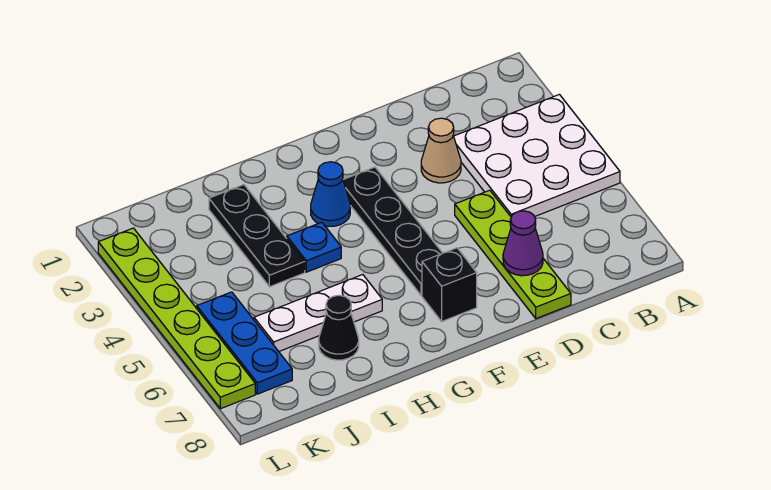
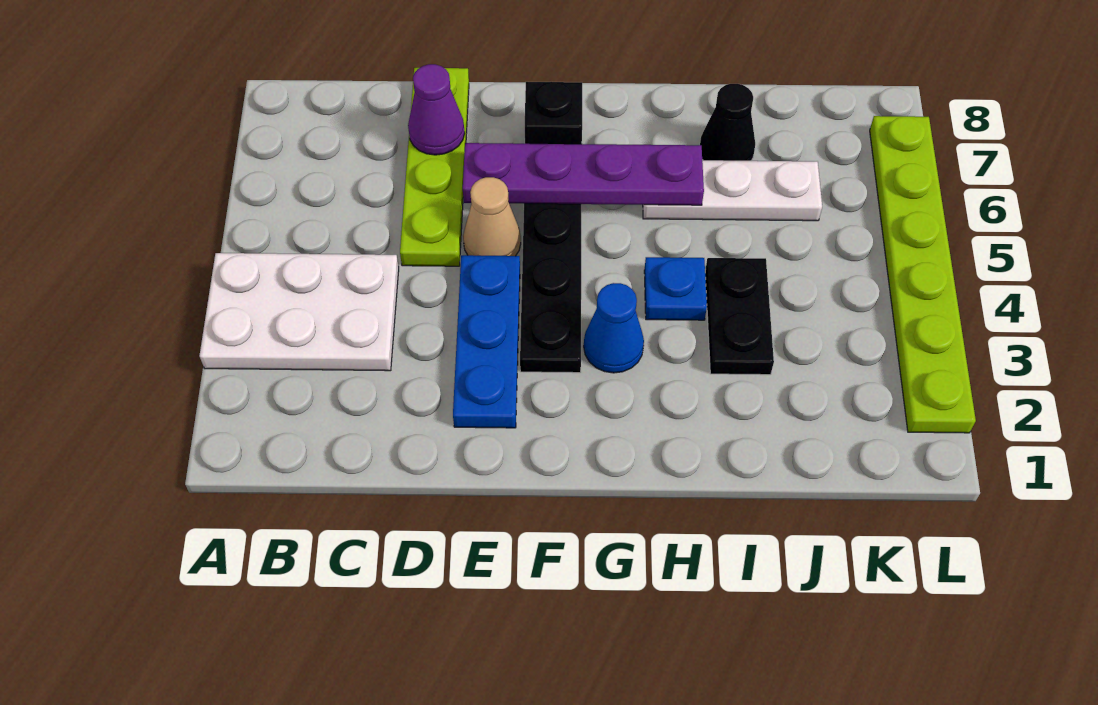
white 3x3 plate [454,94,620,217] -> white 2x3 plate [199,253,399,371]
tan 1x1 cone [421,118,461,183] -> tan 1x1 cone moved to [463,177,521,256]
none -> purple 1x4 plate [463,143,704,205]
black 1x3 plate [209,185,305,287] -> black 1x2 plate [705,258,774,375]
blue 1x3 plate [197,292,292,394] -> blue 1x3 plate moved to [453,255,520,428]

